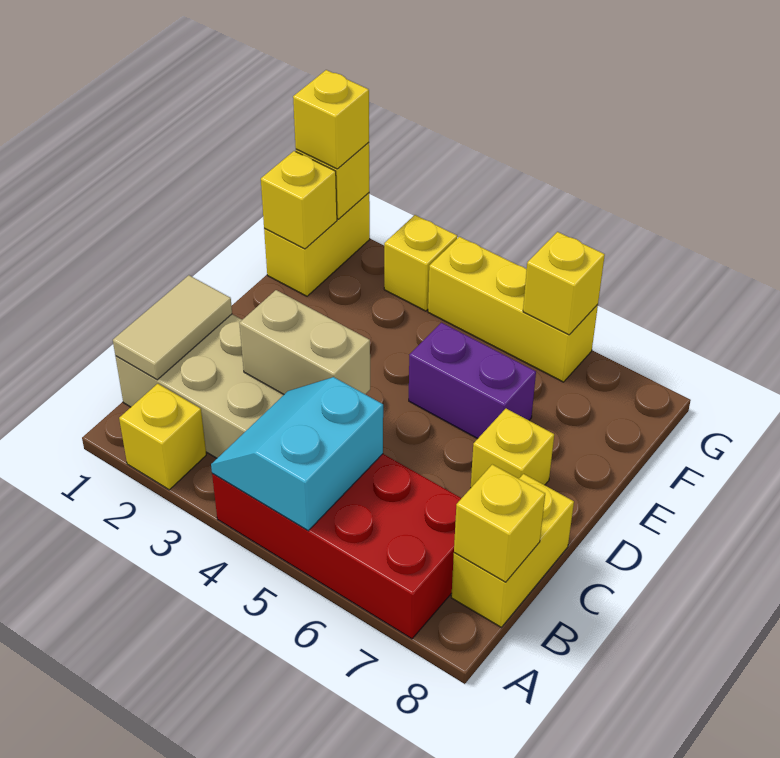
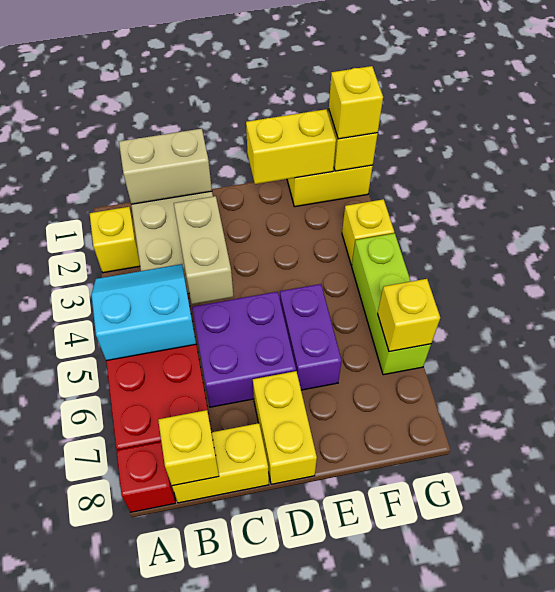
none -> red 1x1 brick [117,442,176,512]
tan 1x2 tile [113,275,232,380] -> tan 1x2 brick [119,129,212,204]
none -> purple 2x2 brick [192,292,296,407]
yellow 1x1 brick [471,409,554,487] -> yellow 1x2 brick [253,371,317,484]
yellow 1x1 brick [261,151,337,249] -> yellow 1x2 brick [246,109,336,184]
yellow 1x3 brick [428,237,598,382] -> lime 1x3 brick [352,233,431,375]

